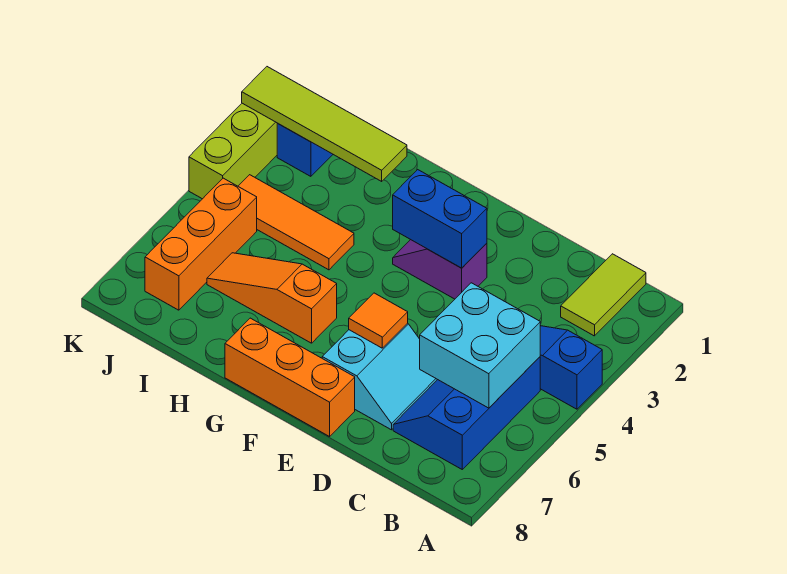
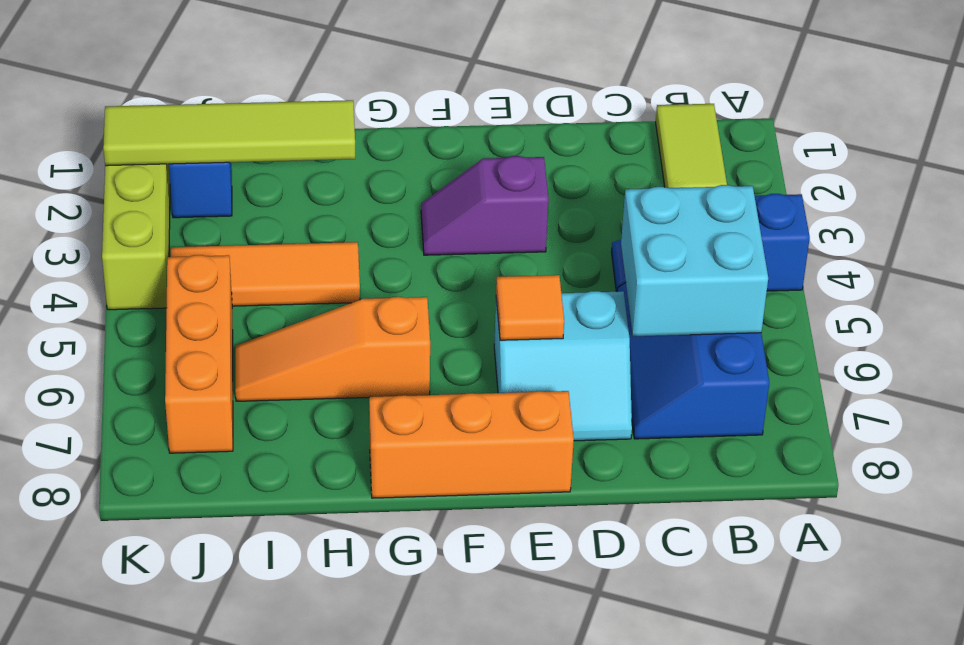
cyan 2x2 slope [322,323,437,430] -> cyan 2x2 slope turned to [494,291,632,441]
blue 1x2 brick [393,170,487,268] -> none

